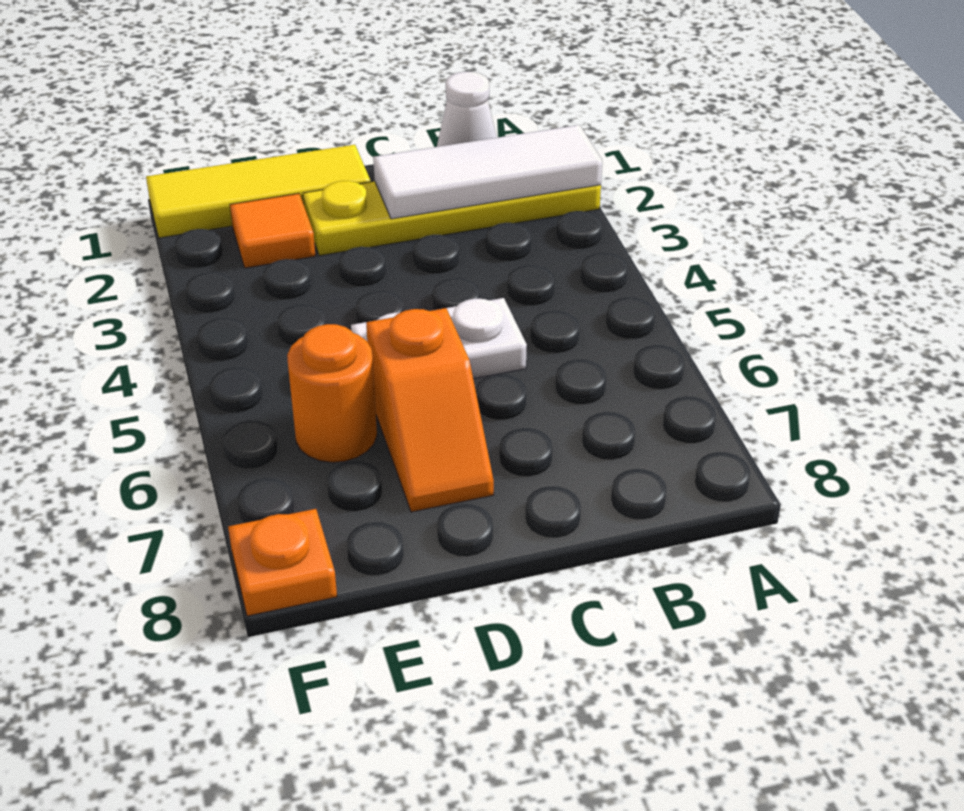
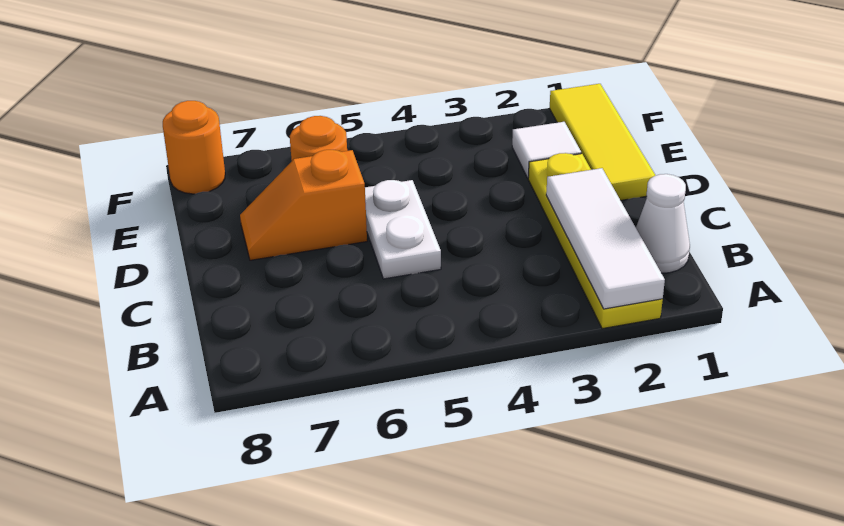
orange 1x1 tile [230,194,315,268] -> white 1x1 tile [512,122,581,178]
orange 1x1 plate [228,509,337,616] -> orange 1x1 round brick [163,101,225,194]

